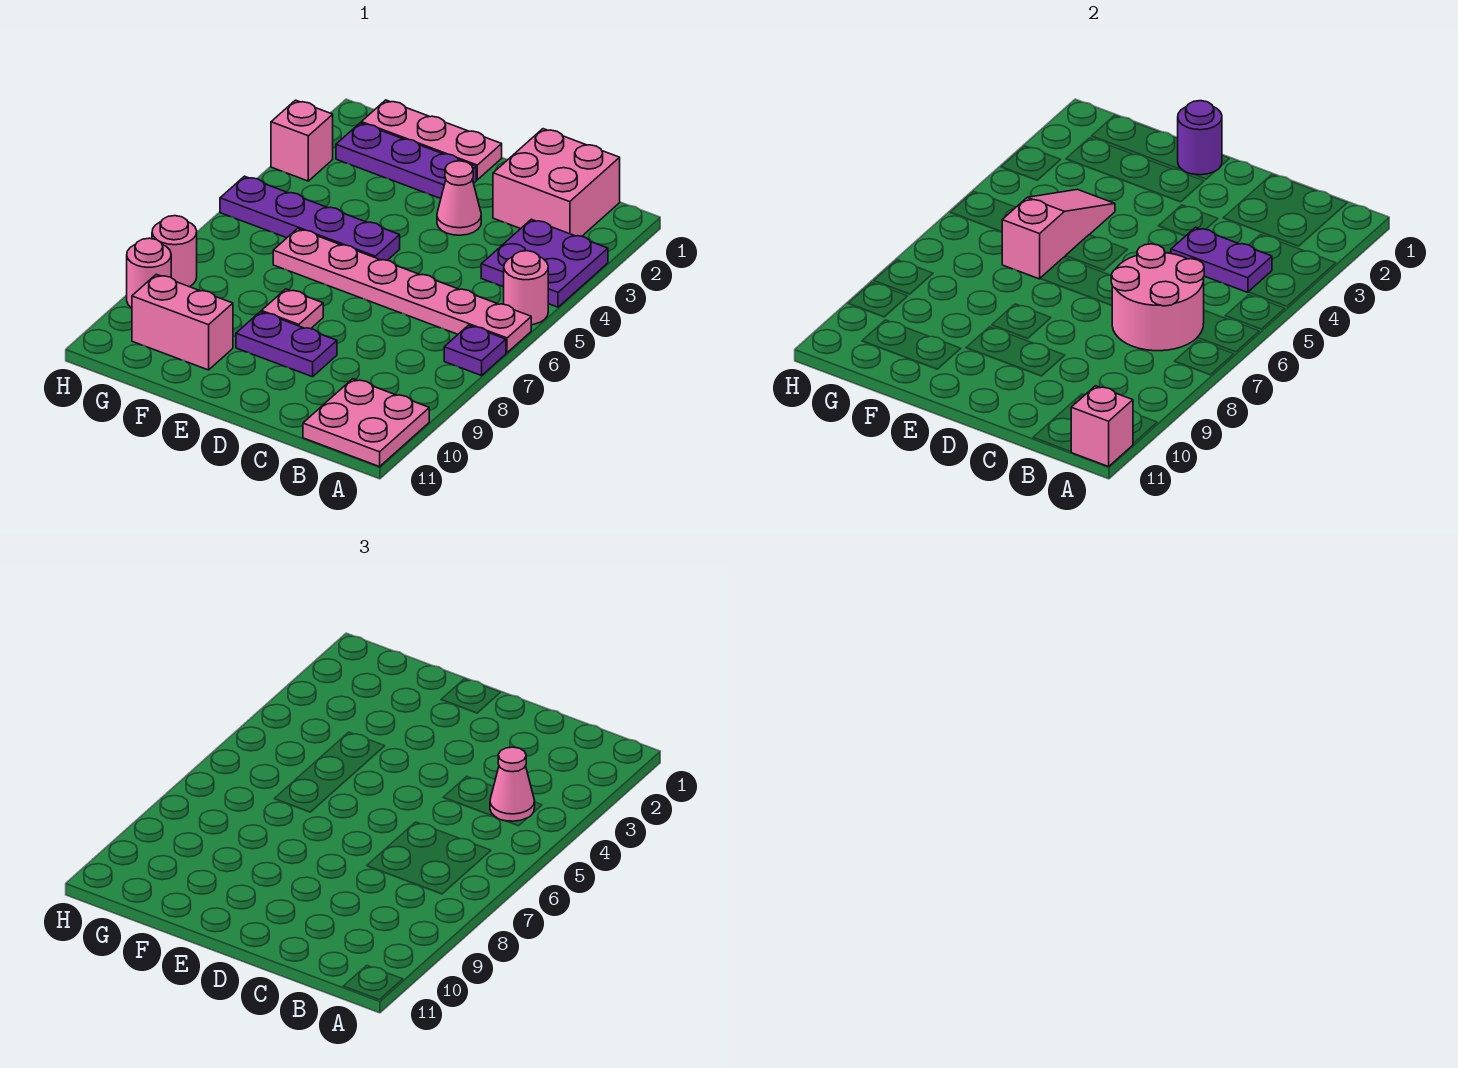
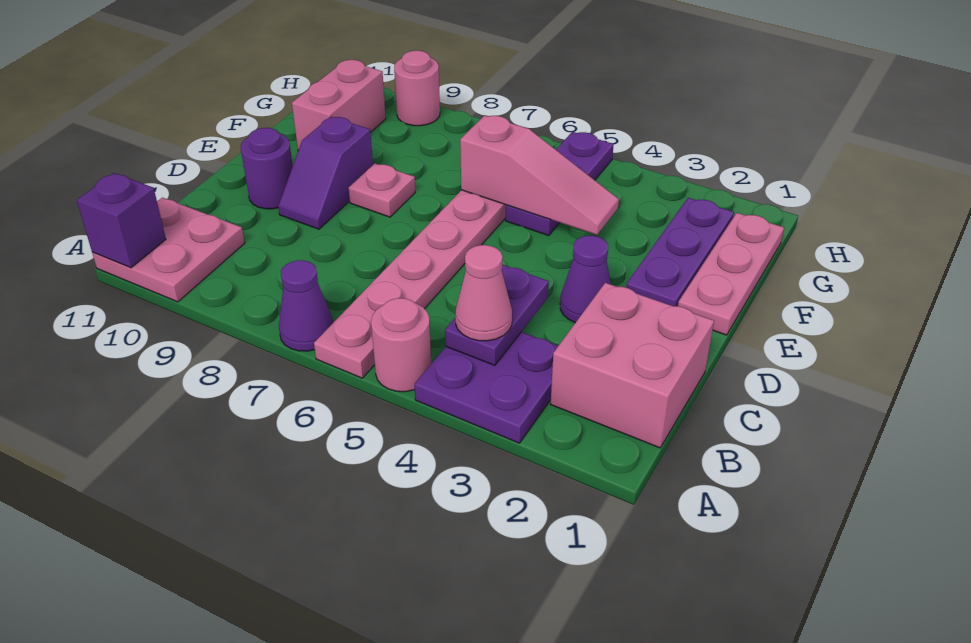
purple 1x1 plate [444,325,506,376] -> purple 1x1 cone [279,260,333,351]
pink 1x1 brick [1071,386,1133,467] -> purple 1x1 brick [77,173,166,268]
pink 2x2 round brick [1111,244,1204,351] -> none
pink 1x1 cone [437,161,481,235] -> purple 1x1 cone [560,236,611,323]
purple 1x2 plate [236,312,337,377] -> purple 1x2 slope [278,117,373,229]
purple 1x1 round brick [1178,101,1222,175] -> purple 1x1 round brick moved to [241,128,293,209]
purple 1x4 plate [220,176,400,260] -> purple 1x3 plate [506,132,614,236]
pink 1x1 brick [271,100,333,181] -> none
pink 1x1 round brick [152,216,197,287] -> none

